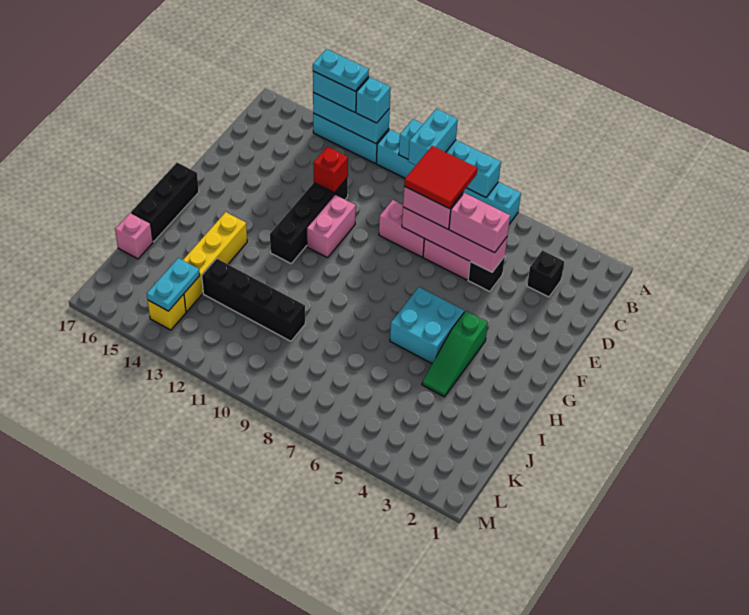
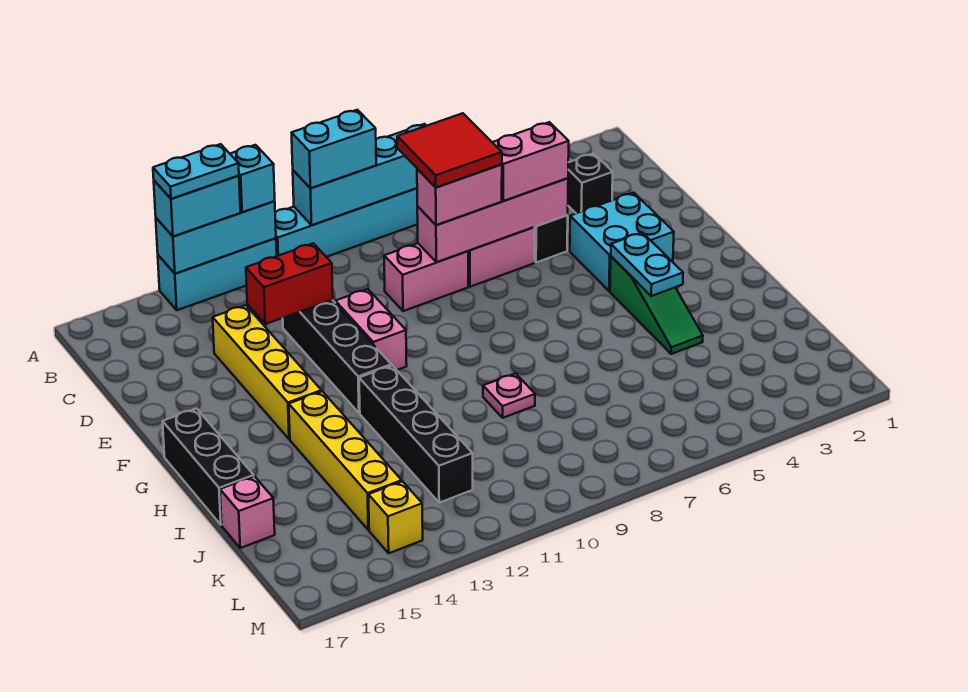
cyan 1x2 brick [408,109,458,165] -> cyan 1x2 brick turned to [292,110,376,188]
red 1x1 brick [313,147,348,193] -> red 1x2 brick [246,243,333,324]
none -> yellow 1x4 brick [213,305,321,439]
cyan 2x2 brick [390,287,464,363] -> cyan 2x2 brick moved to [570,193,674,291]
none -> pink 1x1 plate [483,373,535,418]
black 1x4 brick [202,258,305,341] -> black 1x4 brick turned to [359,365,473,503]
cyan 1x2 plate [147,258,200,311] -> cyan 1x2 plate moved to [611,232,683,296]

